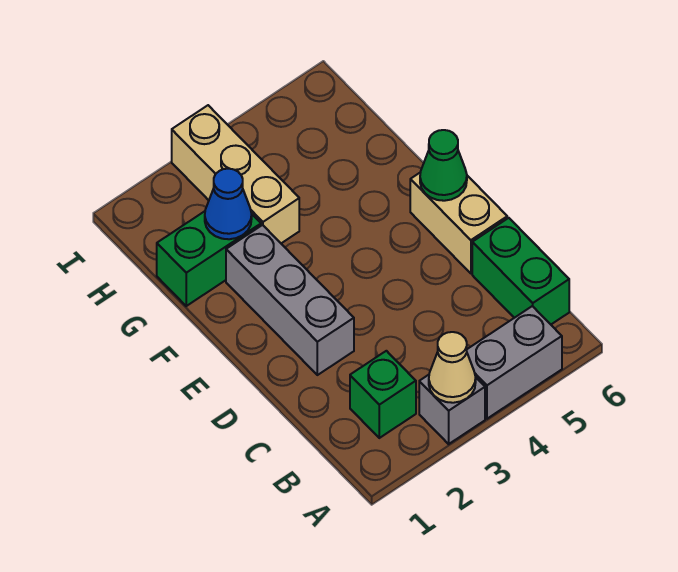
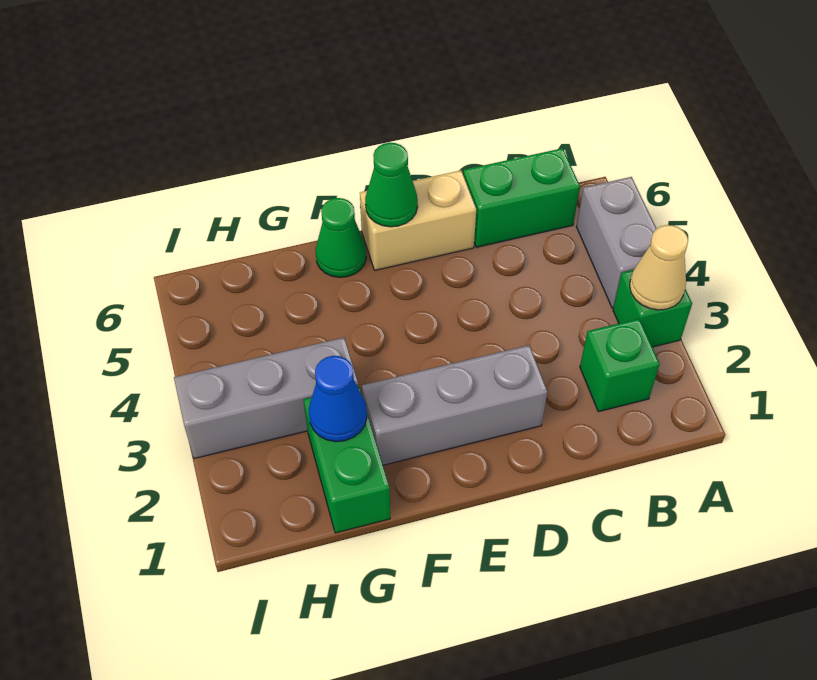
grey 1x1 brick [419,375,485,444] -> green 1x1 brick [613,270,692,347]
none -> green 1x1 cone [316,198,366,277]
tan 1x3 brick [172,105,299,243] -> grey 1x3 brick [174,338,358,459]

